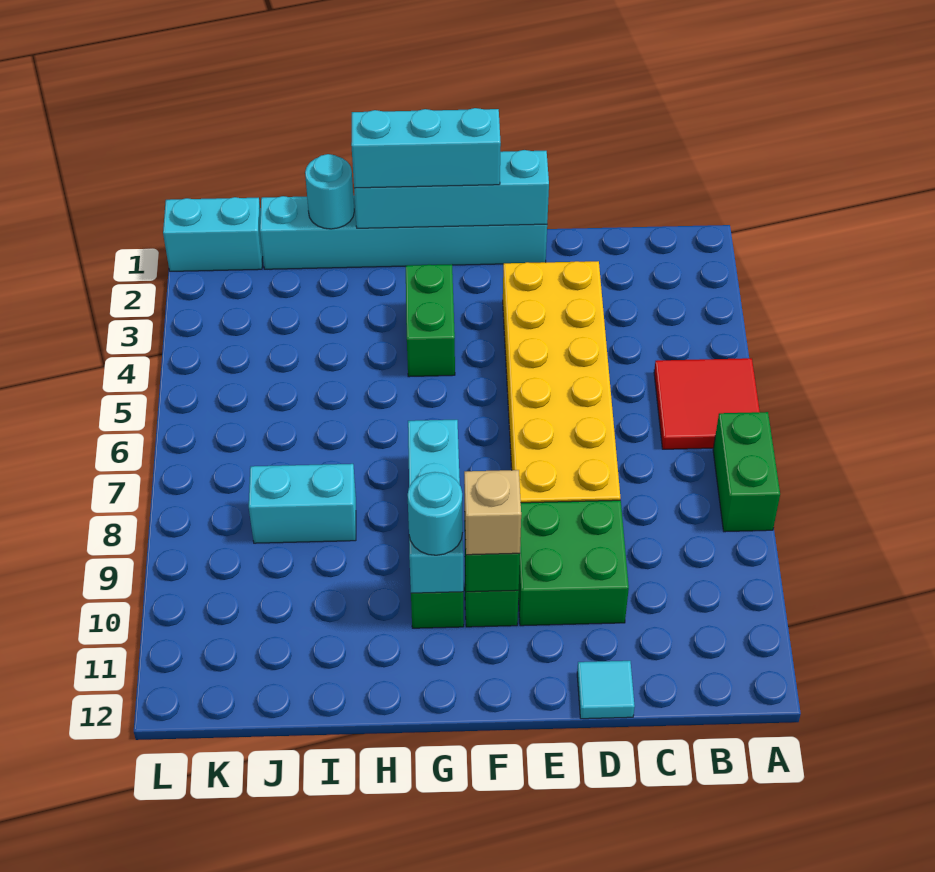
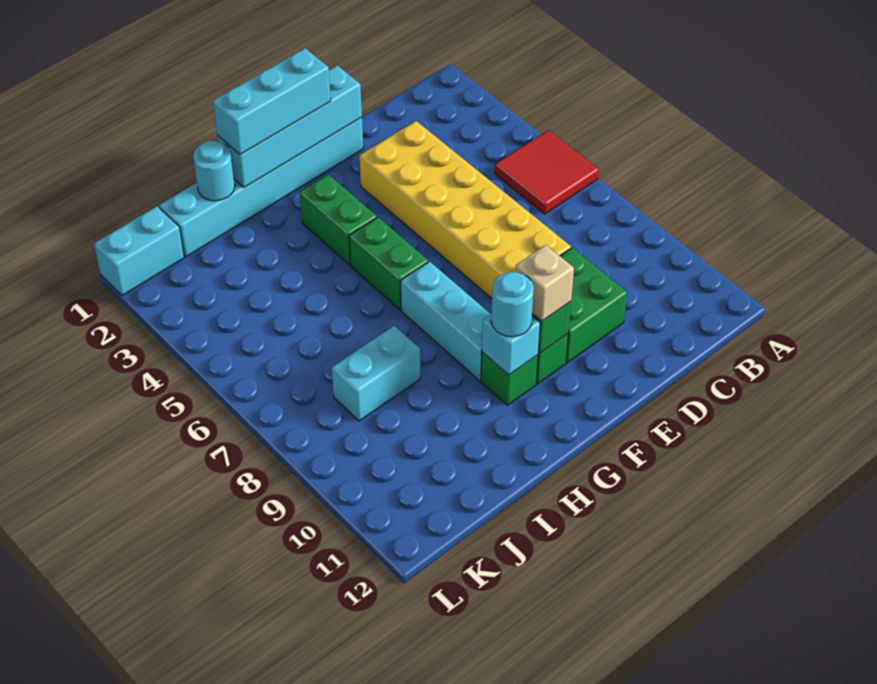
green 1x2 brick [713,412,780,532] -> green 1x2 brick moved to [349,217,428,310]
cyan 1x1 tile [577,661,635,719] -> none

